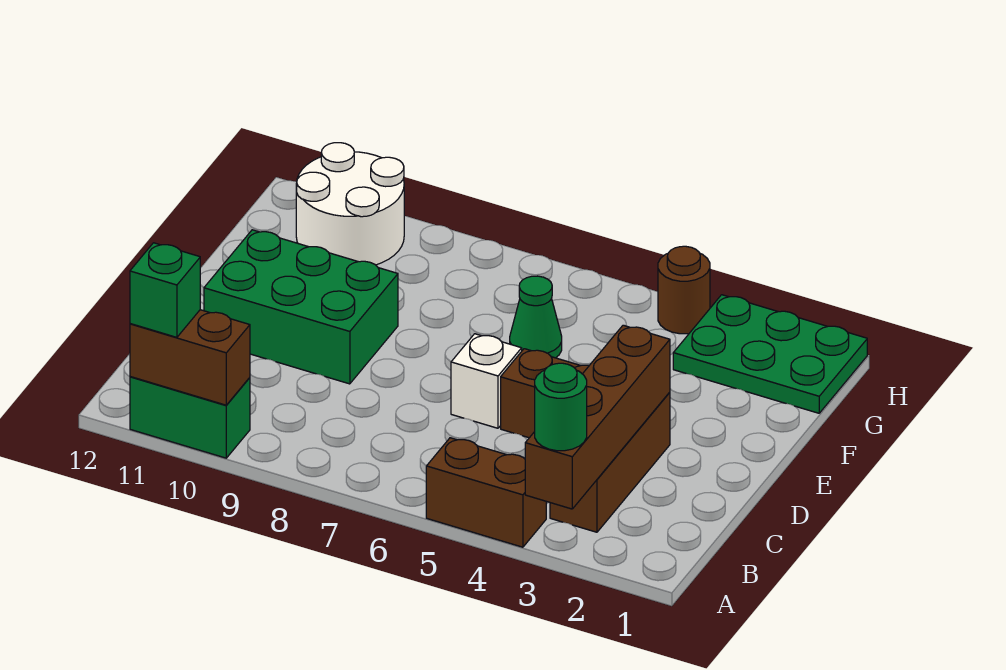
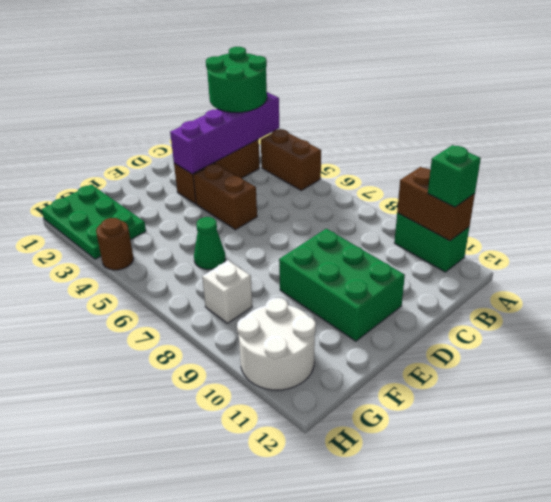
brown 1x4 brick [525,325,670,509] -> purple 1x4 brick [170,92,279,174]
green 1x1 round brick [535,363,587,451] -> green 2x2 round brick [206,47,267,112]
white 1x1 brick [451,334,522,428] -> white 1x1 brick moved to [202,260,252,323]

